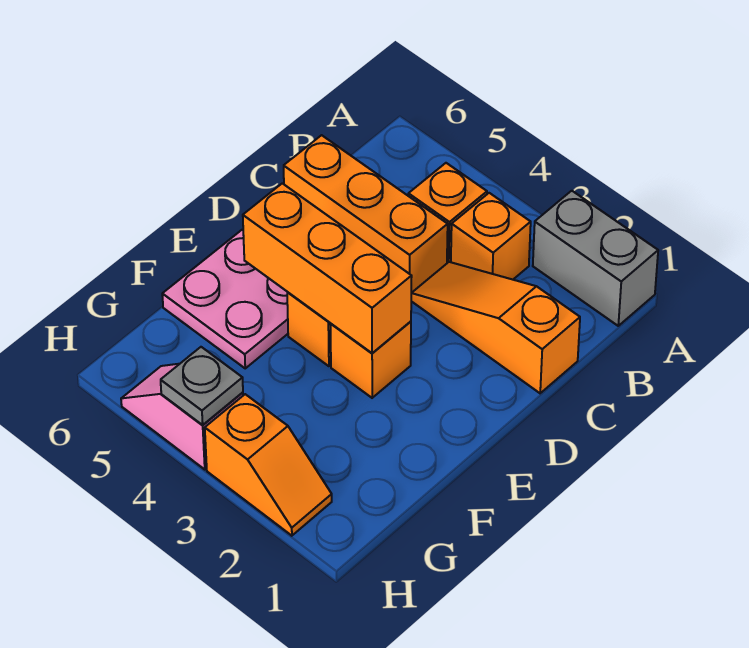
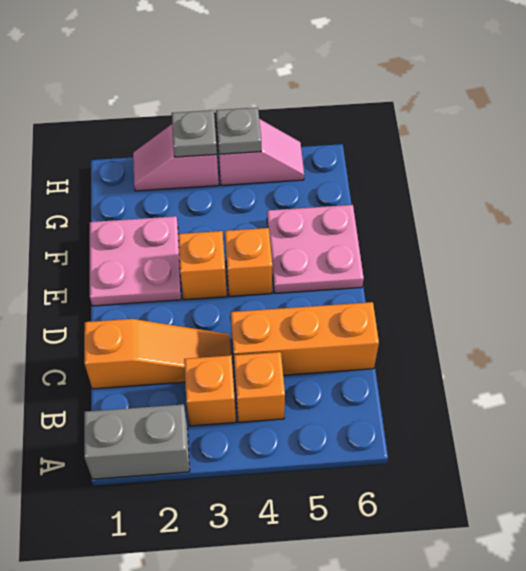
none -> pink 2x2 plate [90,216,181,306]
orange 1x3 brick [243,183,412,353] -> none
orange 1x2 slope [205,394,332,536] -> pink 1x2 slope [133,124,219,191]
none -> grey 1x1 plate [172,110,217,157]

